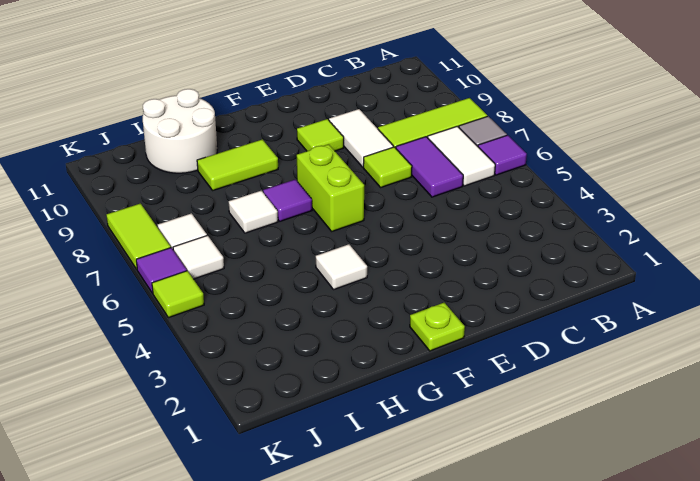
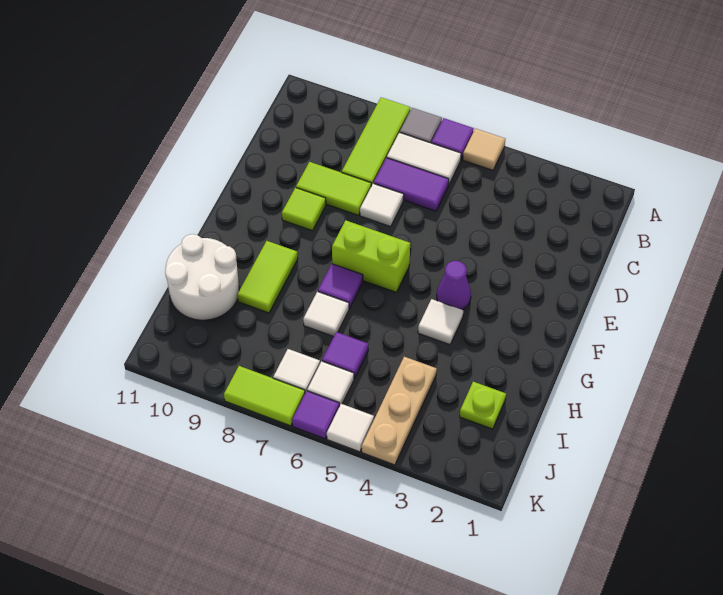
none -> tan 1x1 tile [463,129,505,170]
lime 1x1 tile [363,147,412,187] -> white 1x1 tile [360,183,404,227]
white 1x2 tile [329,109,393,167] -> lime 1x2 tile [296,162,371,215]
lime 1x1 plate [410,303,465,351] -> lime 1x1 plate moved to [460,382,506,429]
none -> purple 1x1 cone [437,261,471,310]
none -> tan 1x3 plate [362,357,437,465]
none -> purple 1x1 tile [322,332,368,378]
lime 1x1 tile [152,271,204,318] -> white 1x1 tile [327,404,374,452]

